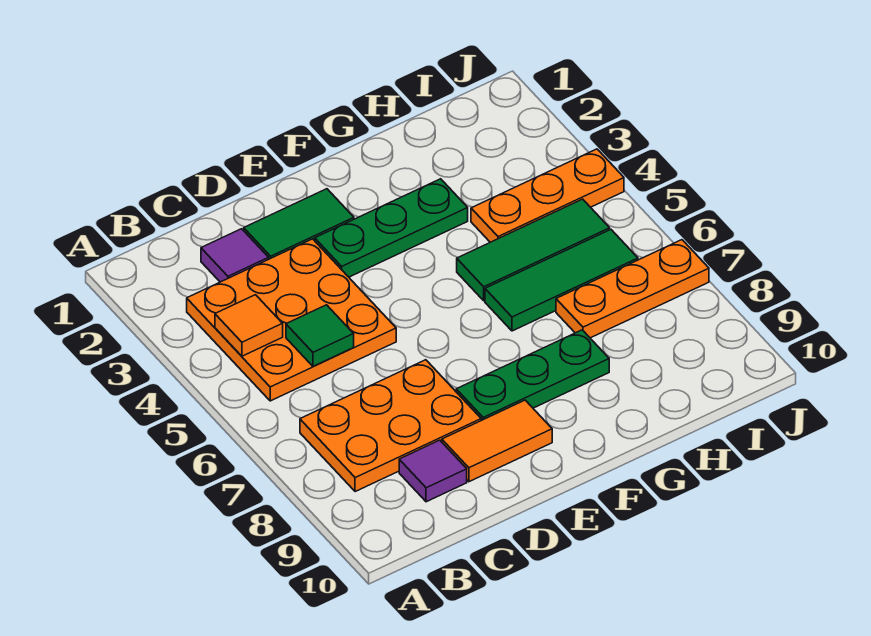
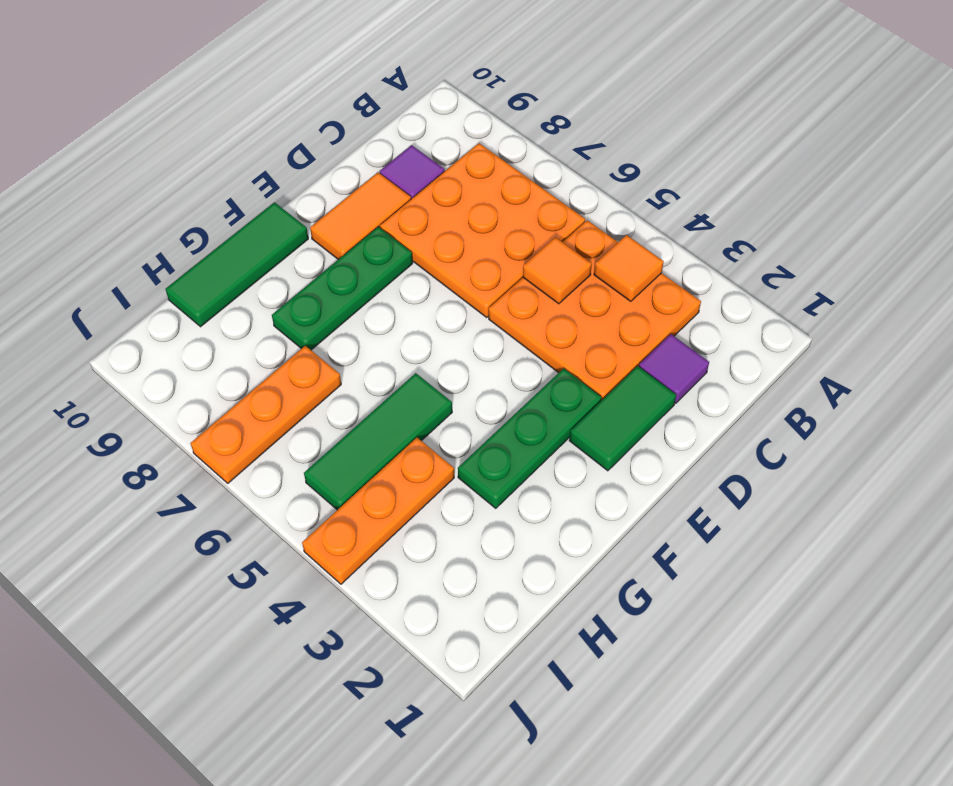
orange 2x3 plate [300,360,481,492] -> orange 3x3 plate [380,143,585,317]
green 1x1 tile [286,305,354,367] -> orange 1x1 tile [523,237,592,304]
green 1x3 tile [485,230,638,331] -> green 1x3 tile moved to [166,202,308,327]

